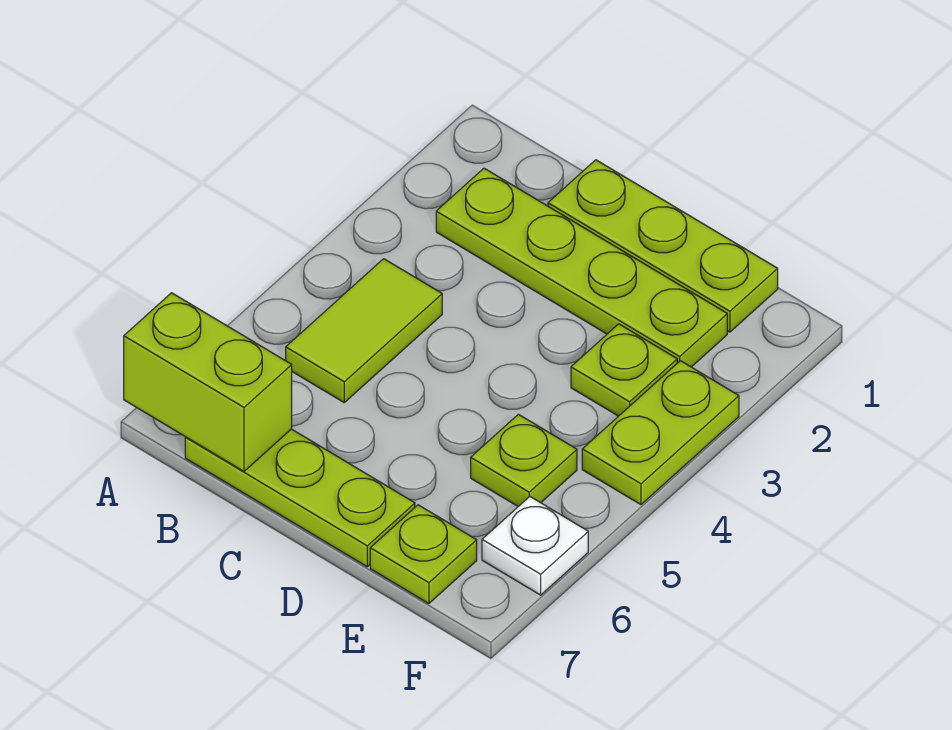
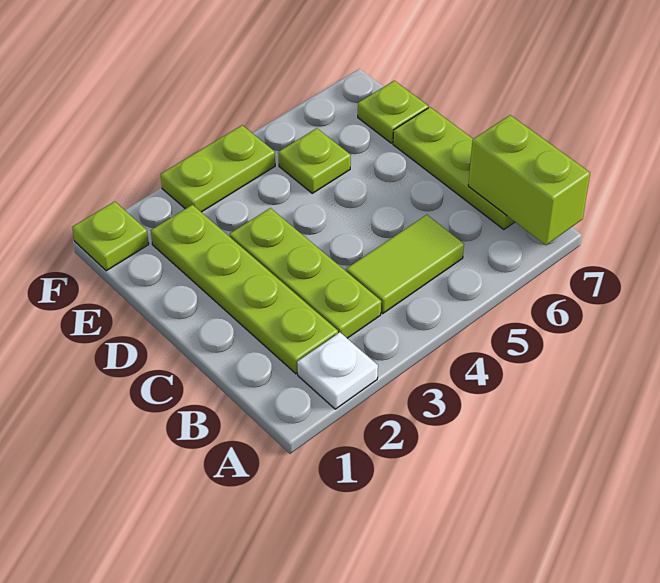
lime 1x3 plate [548,160,778,332] -> lime 1x3 plate moved to [230,208,381,338]
lime 1x1 plate [571,324,677,416] -> lime 1x1 plate moved to [72,201,149,271]
white 1x1 plate [482,497,588,595] -> white 1x1 plate moved to [297,332,378,409]

